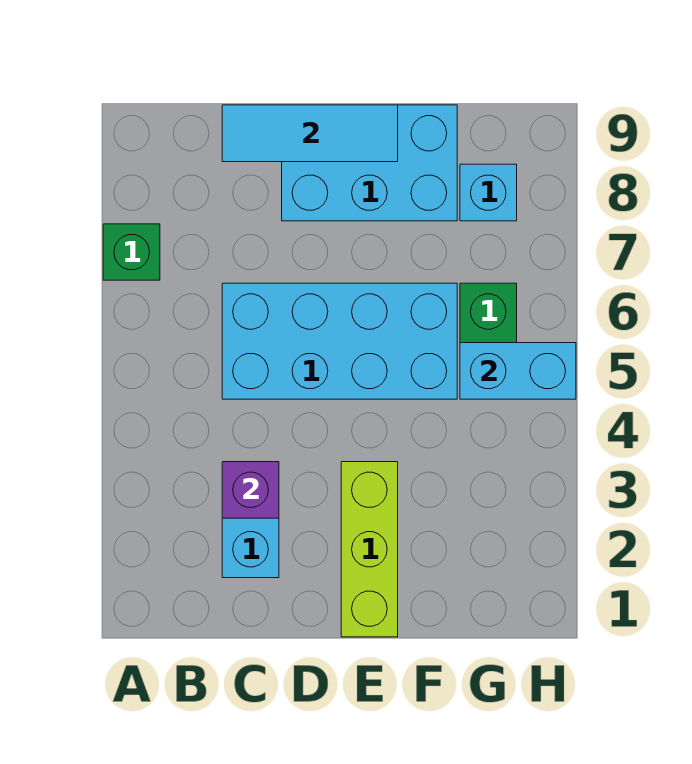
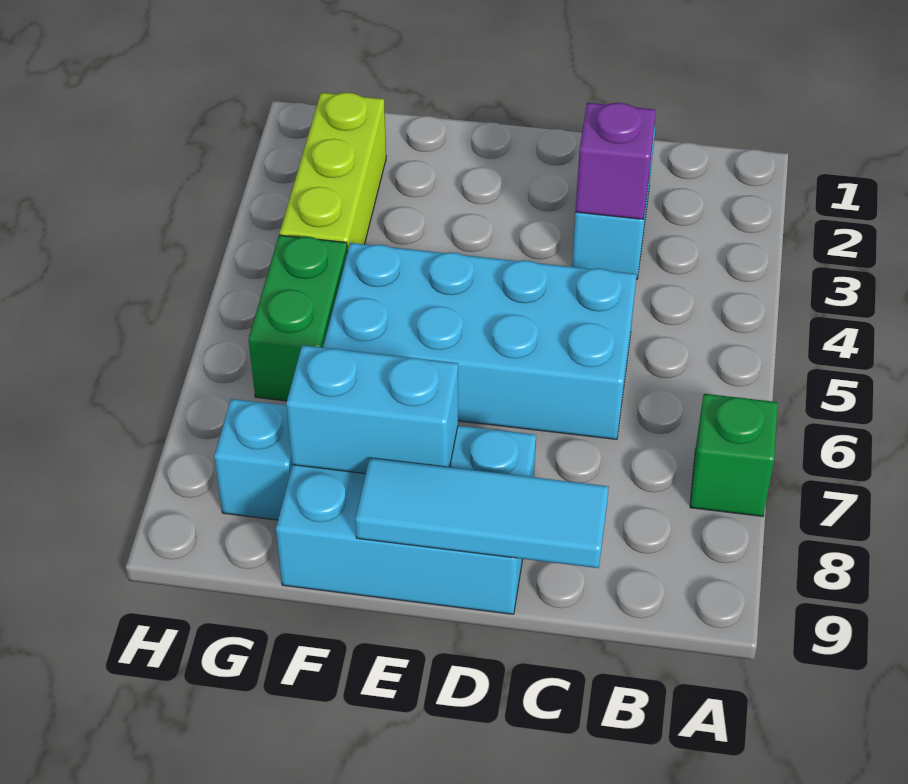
lime 1x3 brick [341,462,398,637] -> lime 1x3 brick moved to [280,93,386,253]
cyan 1x2 brick [460,343,576,399] -> cyan 1x2 brick moved to [286,345,458,474]

